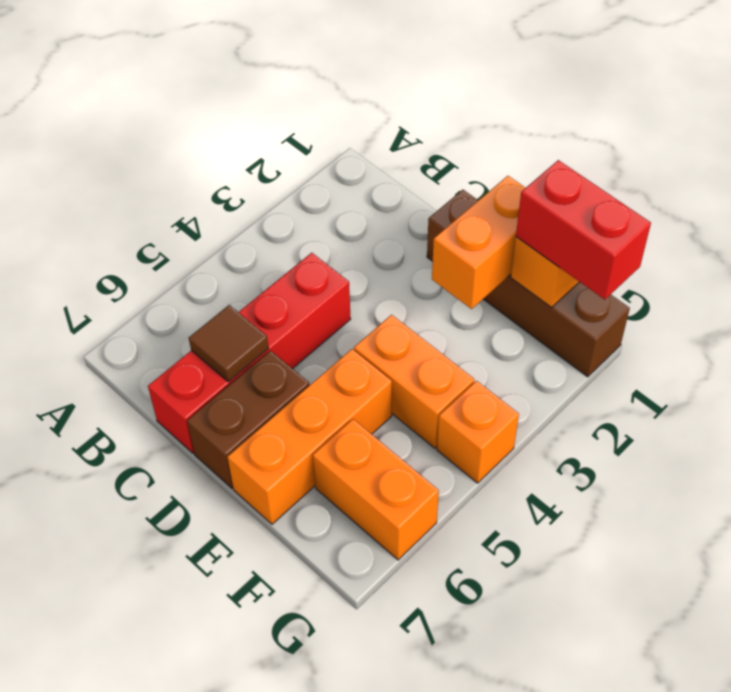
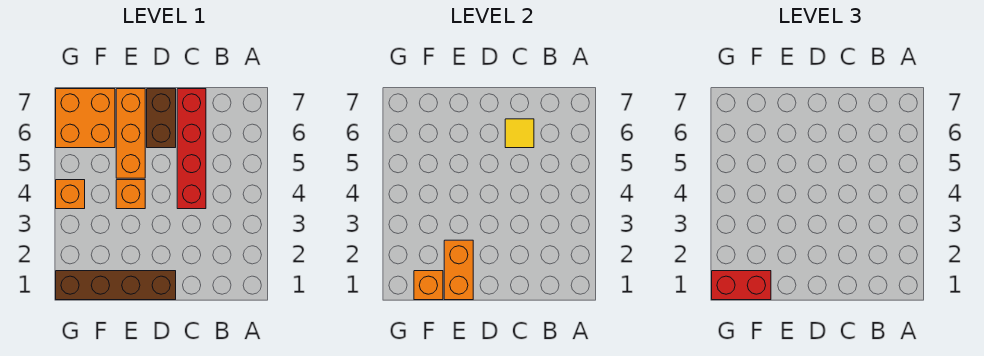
brown 1x1 tile [189,305,269,382] -> yellow 1x1 tile [505,119,534,148]
orange 1x2 brick [354,315,474,448] -> orange 1x1 brick [116,180,145,209]
orange 1x2 brick [313,419,439,560] -> orange 2x2 brick [56,89,115,148]

